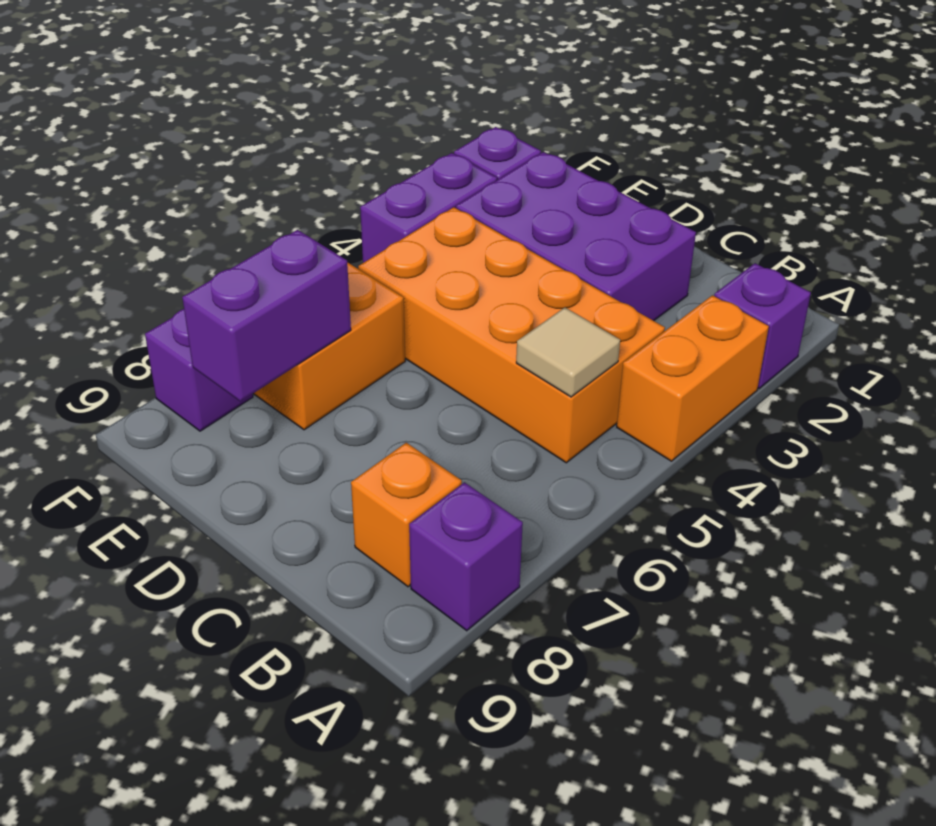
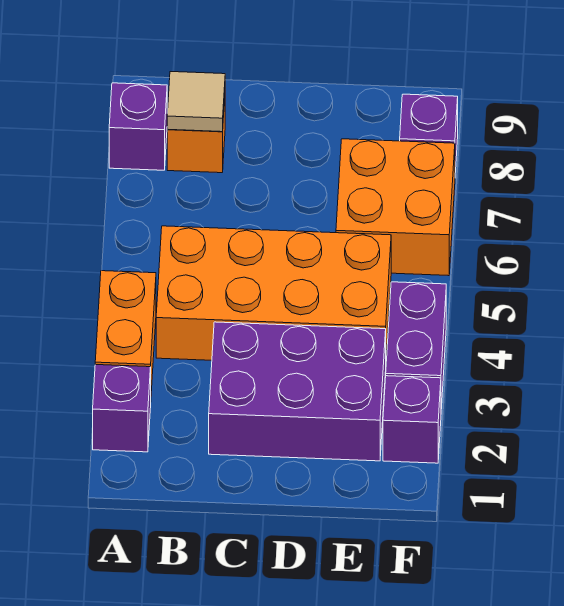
tan 1x1 tile [516,308,620,397] -> tan 1x1 tile moved to [167,72,225,132]
purple 1x2 brick [182,230,351,401] -> none

